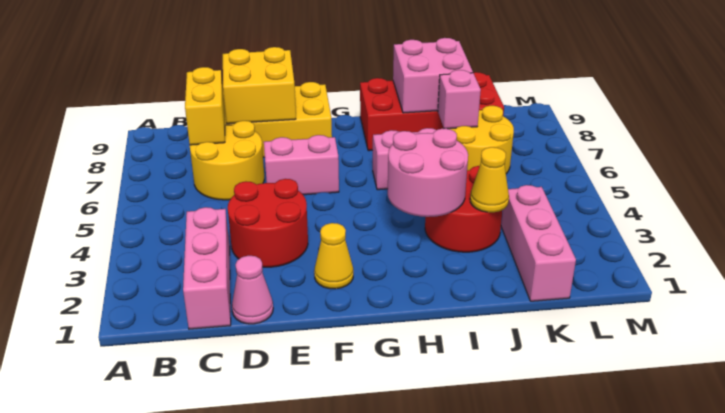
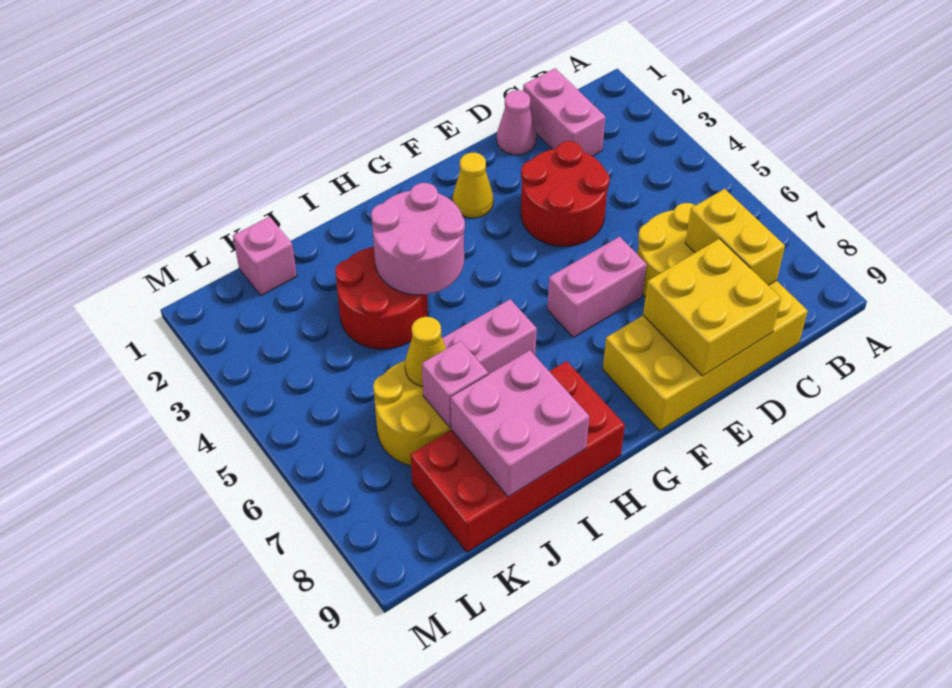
pink 1x3 brick [183,207,231,329] -> pink 1x2 brick [523,68,605,156]
yellow 1x1 cone [470,147,509,212] -> yellow 1x1 cone moved to [405,317,446,387]
pink 1x3 brick [501,185,576,301] -> pink 1x1 brick [233,217,297,296]

